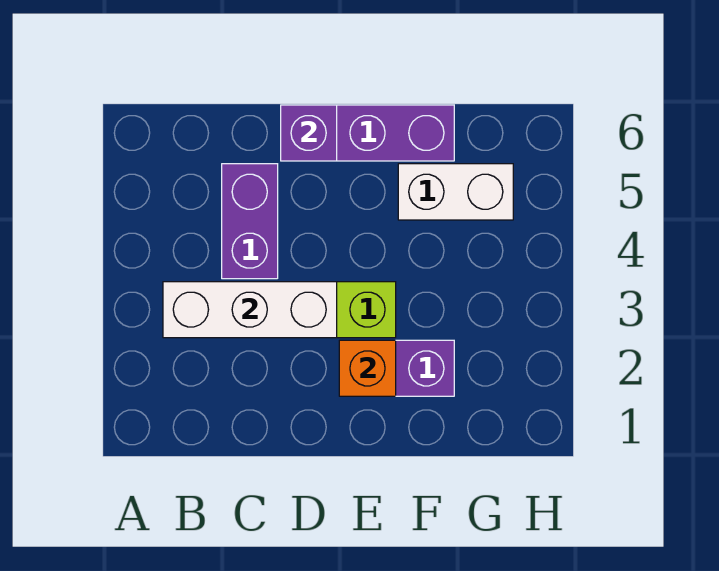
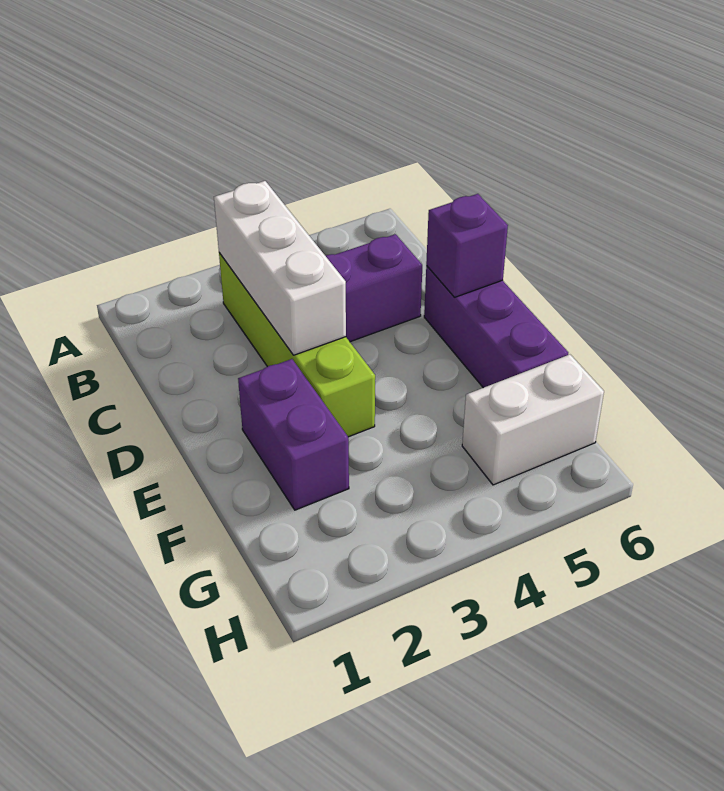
orange 1x1 brick [339,340,396,396] -> none
white 1x2 brick [398,164,513,220] -> white 1x2 brick turned to [462,354,604,485]

